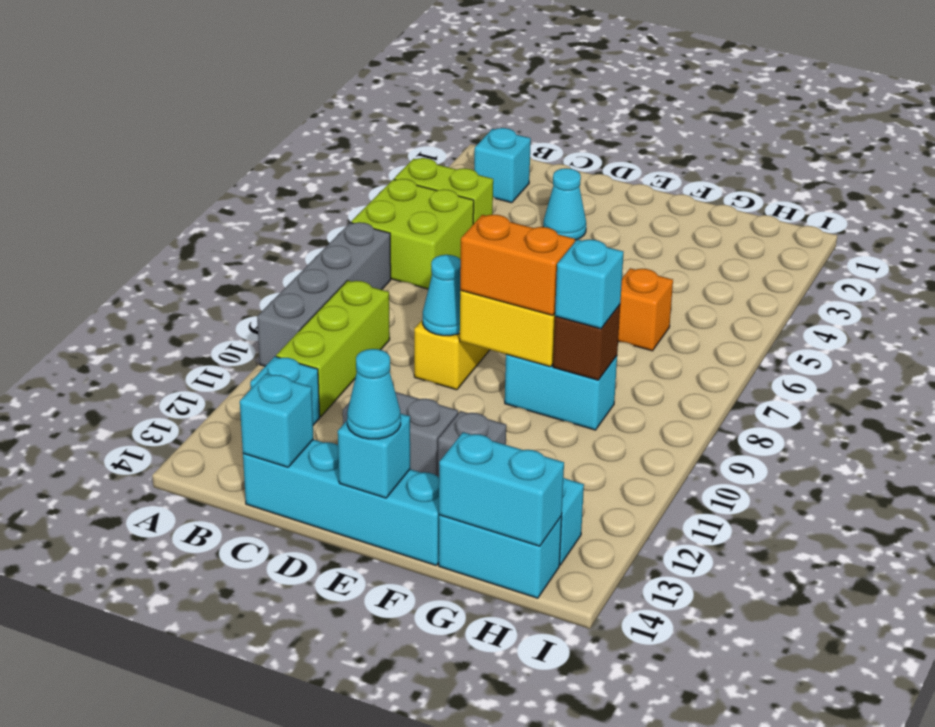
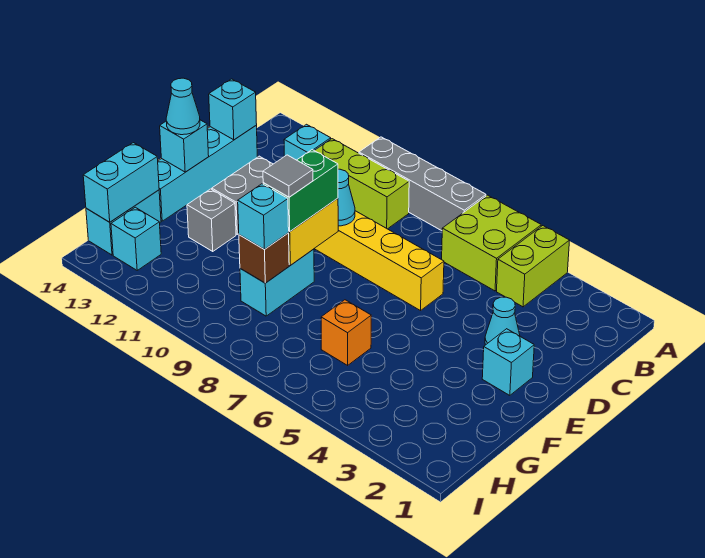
cyan 1x1 brick [474,128,531,203] -> cyan 1x1 brick moved to [482,329,534,395]
orange 1x2 brick [460,215,575,315] -> green 1x2 brick [263,150,338,232]
none -> grey 1x1 tile [263,155,313,197]

